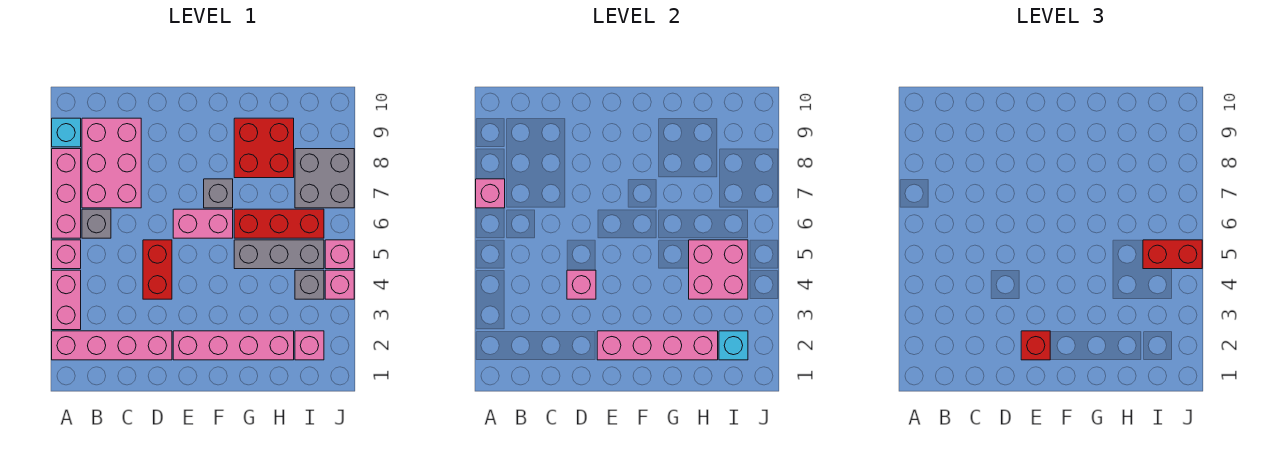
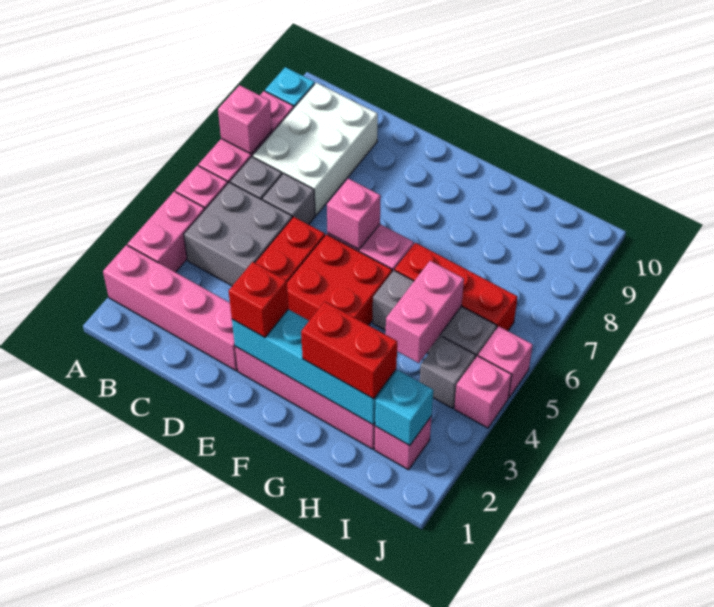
pink 2x3 brick [82,118,141,208] -> white 2x3 brick [253,83,378,215]
pink 1x1 brick [567,270,596,299] -> pink 1x1 brick moved to [327,179,381,249]
pink 1x4 brick [597,331,718,360] -> cyan 1x4 brick [232,309,396,425]
grey 1x1 brick [204,179,233,208] -> grey 1x1 brick moved to [262,173,315,225]
red 2x2 brick [234,118,294,178] -> red 2x2 brick moved to [287,234,392,325]
pink 2x2 brick [689,240,748,299] -> pink 1x2 brick [386,261,464,363]
red 1x2 brick [1143,240,1202,269] -> red 1x2 brick moved to [301,302,397,399]
grey 2x2 brick [295,149,354,208] -> grey 2x2 brick moved to [184,182,292,286]

